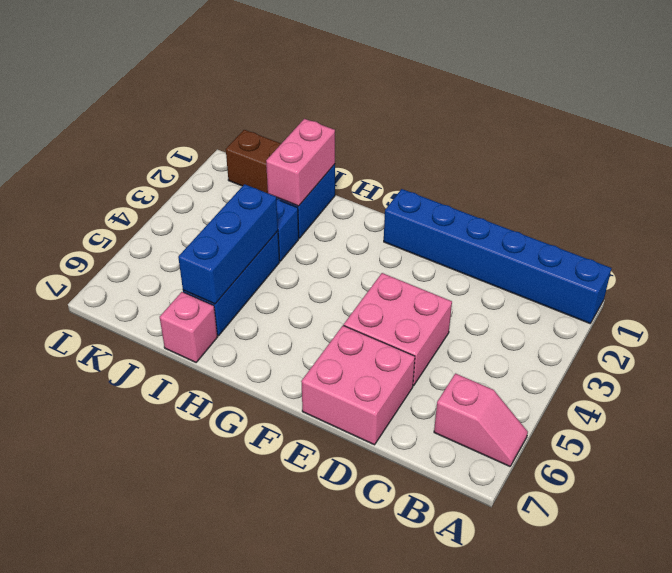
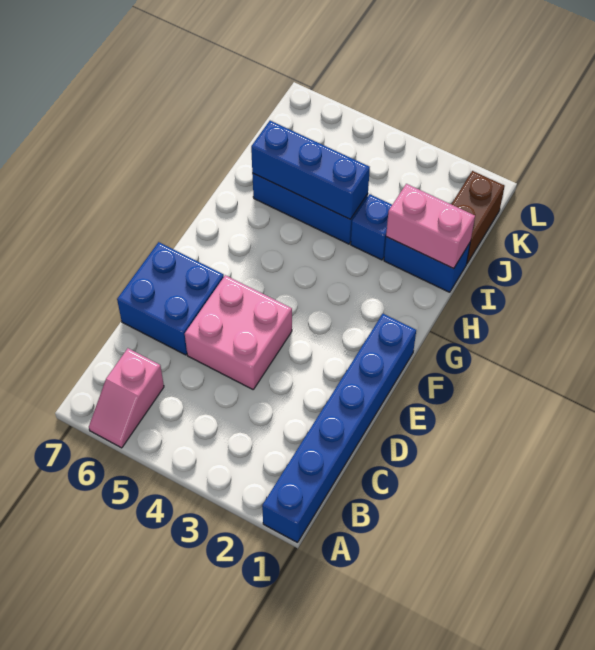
pink 2x2 brick [301,325,415,445] -> blue 2x2 brick [117,242,224,355]
pink 1x1 brick [160,292,217,362] -> none

